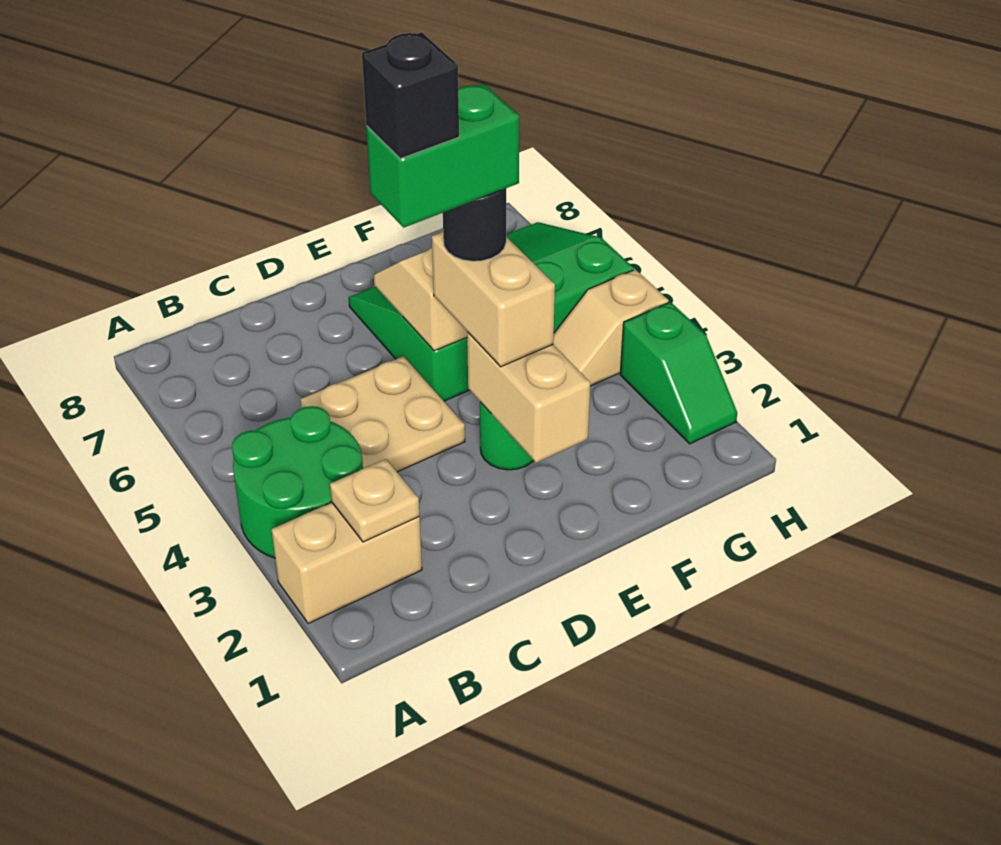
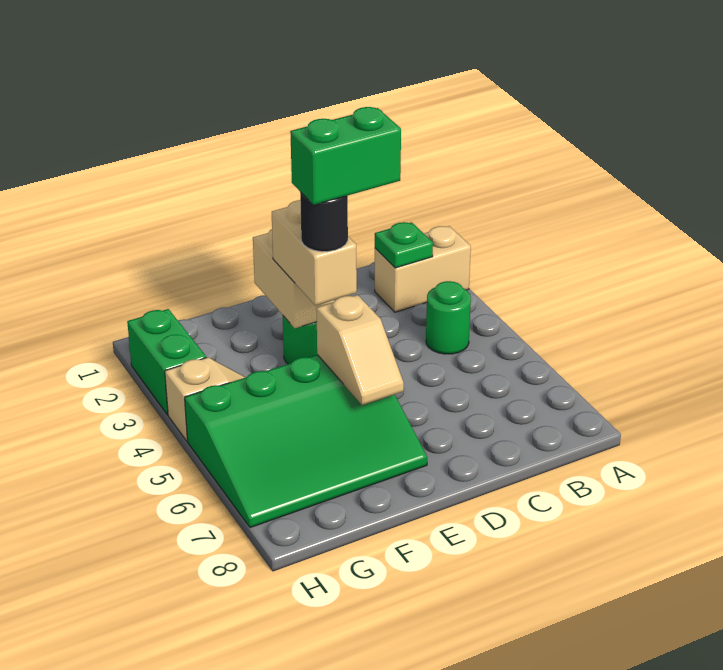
green 2x2 round brick [232,406,363,558] -> green 1x1 round brick [426,281,471,354]
tan 1x1 plate [330,459,419,542] -> green 1x1 plate [375,222,433,268]
tan 2x2 plate [300,356,465,472] -> none
black 1x1 brick [362,32,459,159] -> none
green 1x2 slope [620,302,737,444] -> green 1x2 brick [127,309,206,415]

